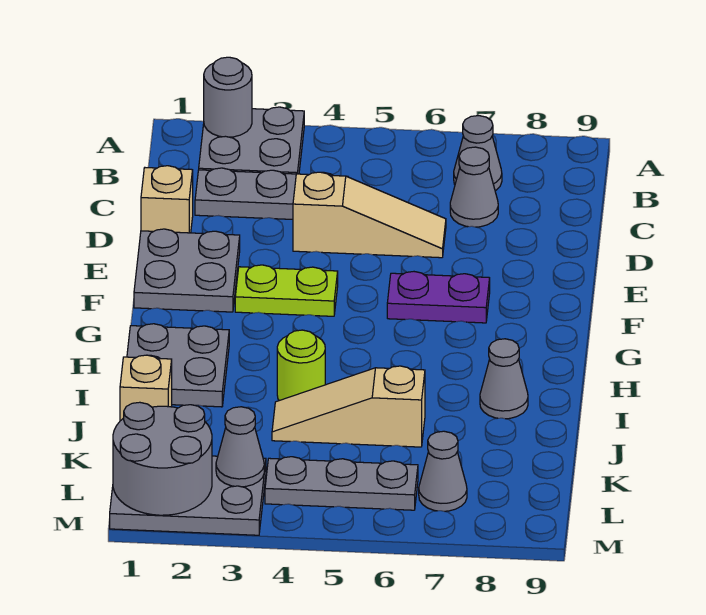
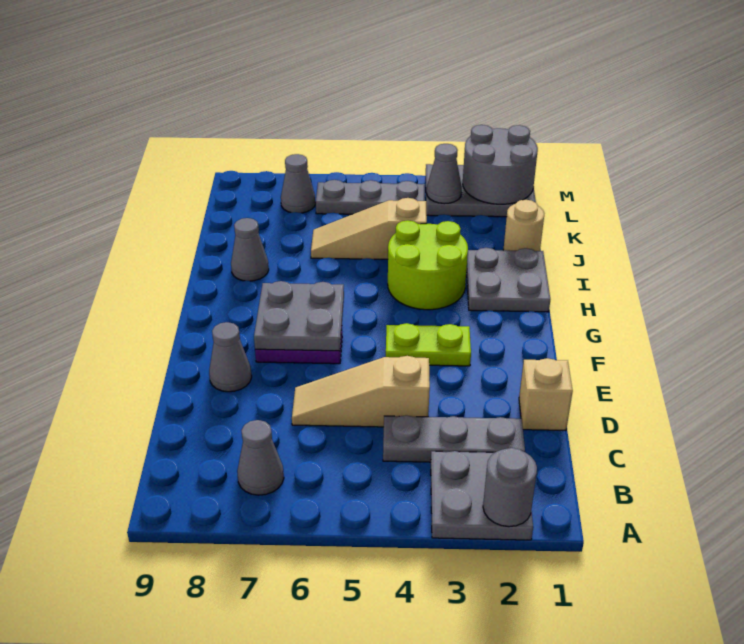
grey 1x1 cone [450,147,498,227] -> grey 1x1 cone moved to [209,322,252,392]
grey 2x2 plate [134,229,240,312] -> grey 2x2 plate moved to [254,281,344,351]
lime 1x1 round brick [277,330,325,401] -> lime 2x2 round brick [388,220,468,310]
tan 1x1 brick [120,355,172,421] -> tan 1x1 round brick [503,200,544,251]
tan 1x3 slope [272,366,425,447] -> tan 1x3 slope turned to [311,198,427,259]

